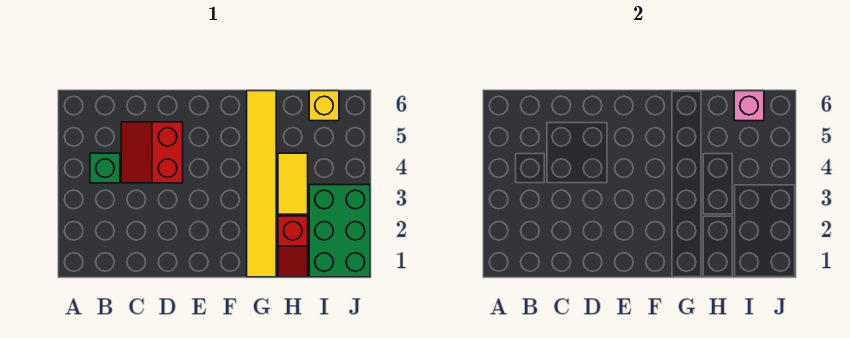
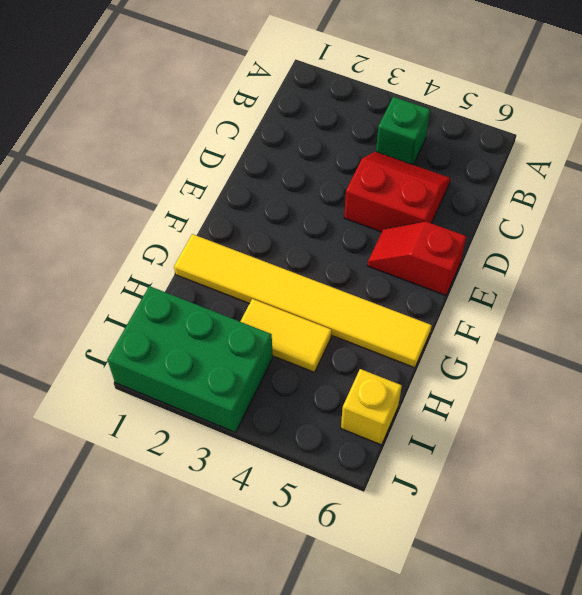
red 1x2 slope [278,216,308,277] -> red 1x2 slope moved to [368,222,467,295]
pink 1x1 brick [734,91,764,121] -> none

